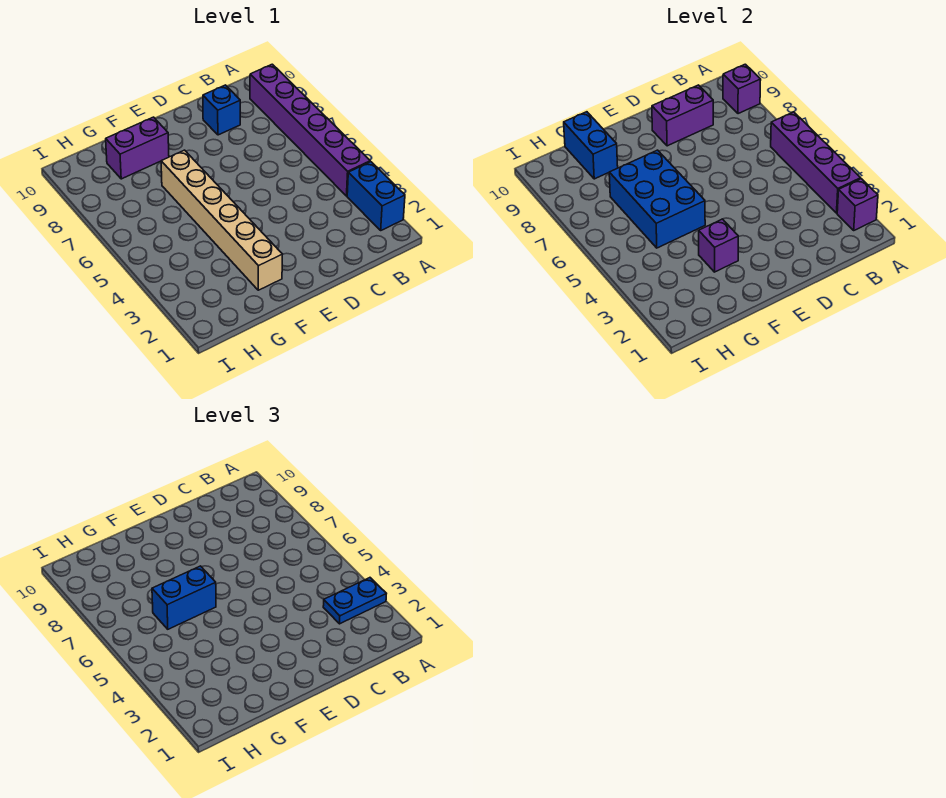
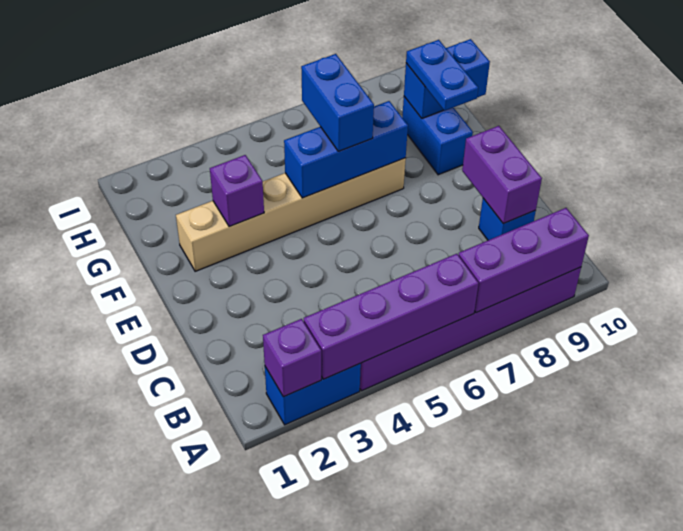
blue 1x2 plate [323,578,386,624] -> blue 1x2 plate moved to [406,40,478,111]
purple 1x1 brick [723,64,761,114] -> purple 1x3 brick [459,208,589,313]
blue 2x3 brick [609,150,705,248] -> blue 1x3 brick [284,101,408,198]
purple 1x2 brick [106,117,169,179] -> blue 1x2 brick [402,97,473,175]

